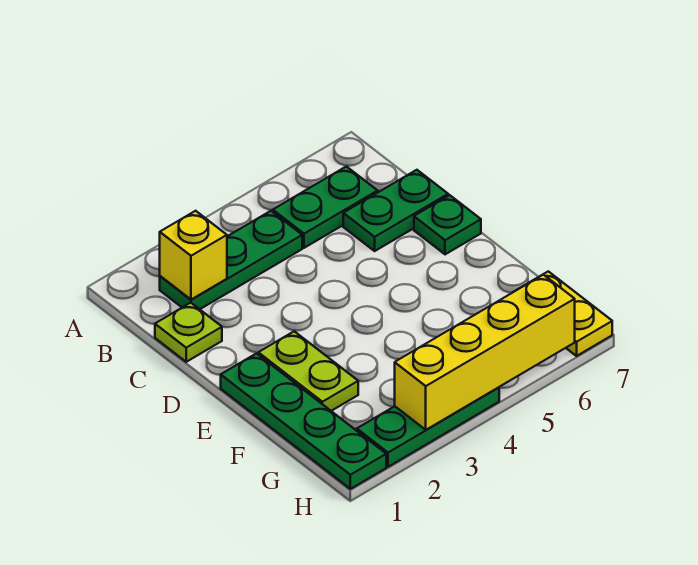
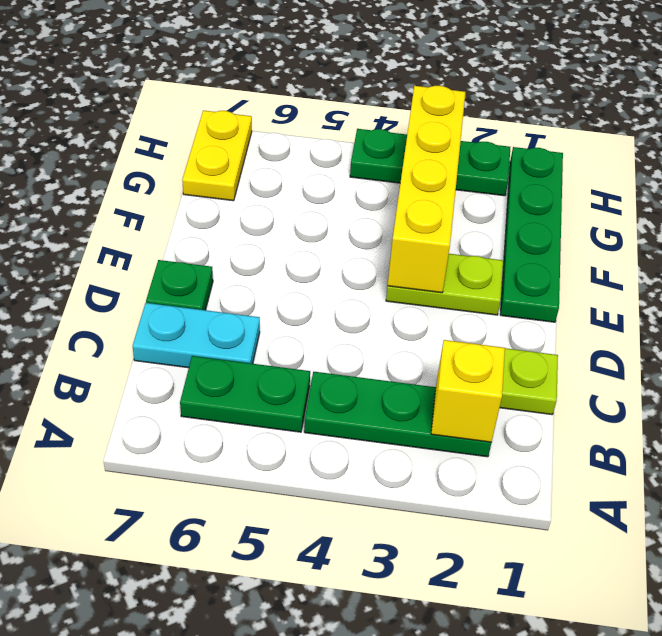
green 1x2 plate [343,170,448,251] -> cyan 1x2 plate [133,303,260,368]
lime 1x2 plate [258,331,358,411] -> lime 1x2 plate turned to [386,254,503,315]
yellow 1x4 brick [395,275,575,430] -> yellow 1x4 brick turned to [388,86,466,293]

